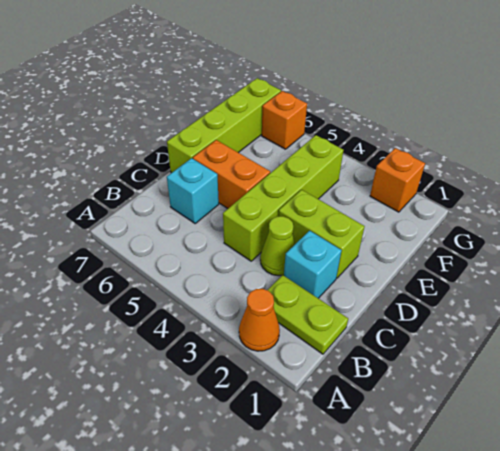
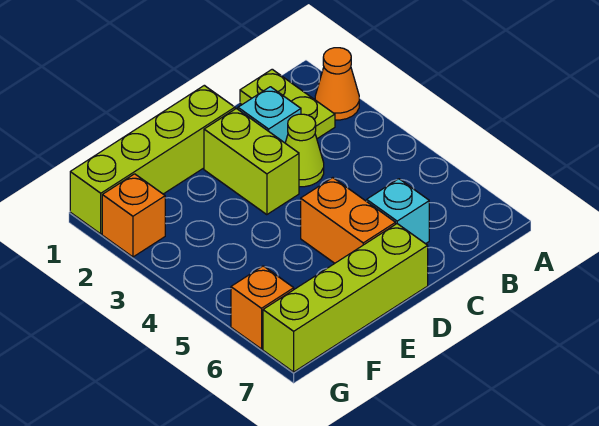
lime 1x4 brick [223,135,344,261] -> lime 1x4 brick moved to [70,85,235,234]

